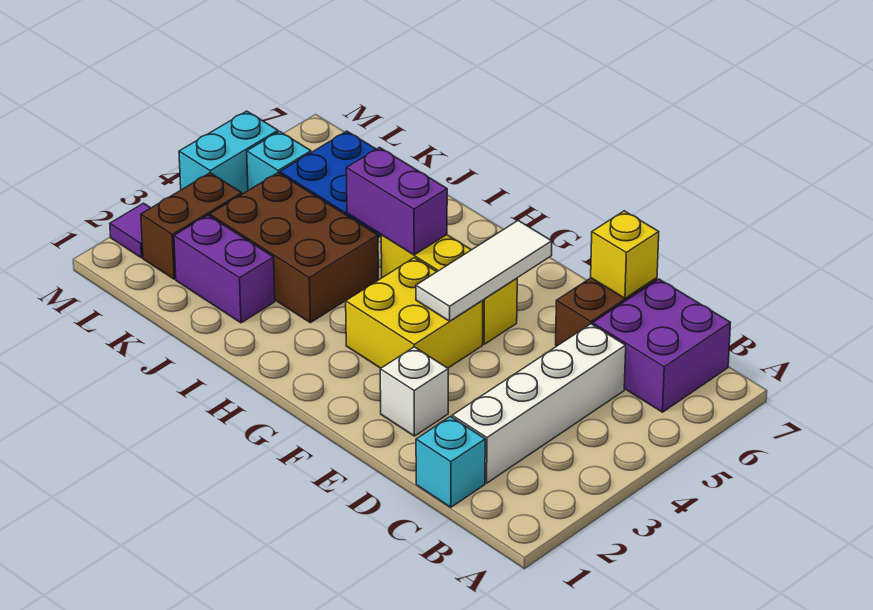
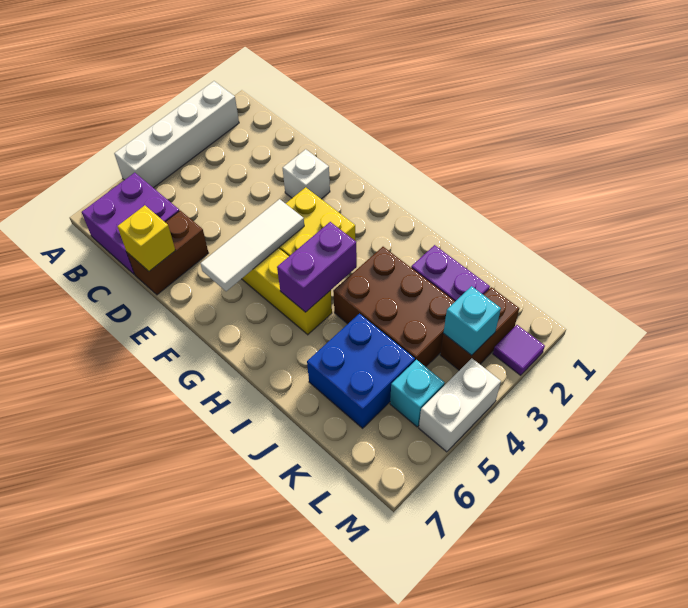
cyan 1x1 brick [416,417,485,507] -> cyan 1x1 brick moved to [443,286,501,355]
white 1x4 brick [452,324,626,483] -> white 1x4 brick moved to [114,81,239,188]
purple 1x2 brick [346,147,447,255] -> purple 1x2 brick turned to [277,222,357,312]
cyan 1x2 brick [179,111,278,194] -> white 1x2 brick [419,358,501,452]

